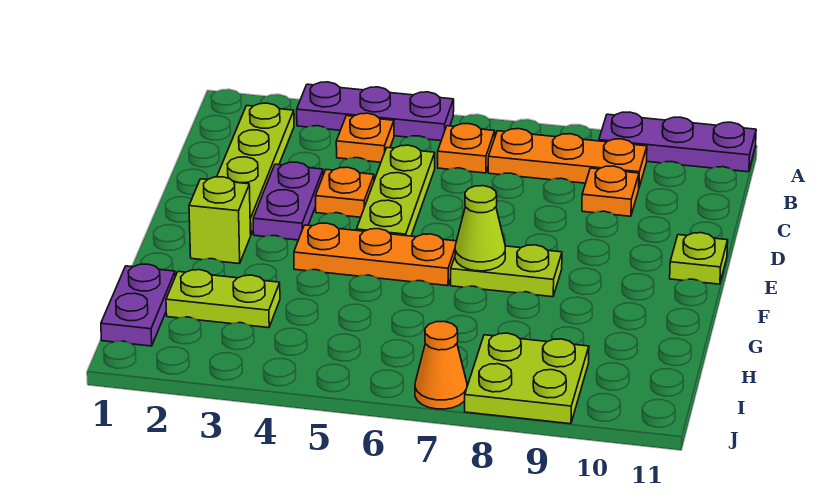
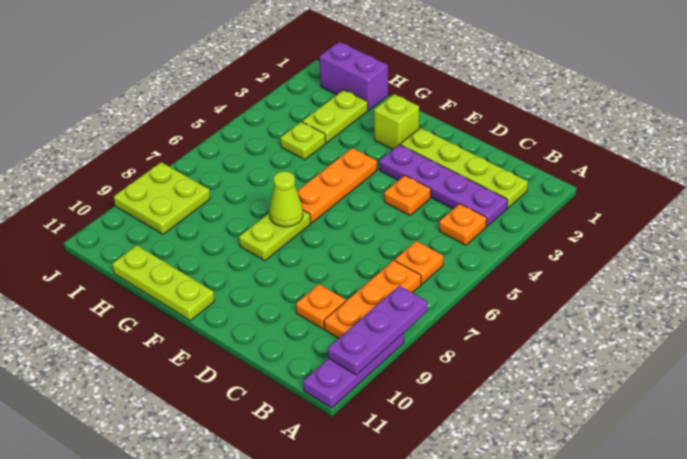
purple 1x3 plate [297,82,454,141] -> purple 1x3 plate moved to [328,286,427,375]
lime 1x3 plate [356,145,435,236] -> lime 1x3 plate moved to [112,245,215,321]
purple 1x2 plate [253,162,323,240] -> purple 1x4 plate [379,144,507,226]
lime 1x1 plate [670,233,728,284] -> lime 1x1 plate moved to [280,122,326,160]
purple 1x2 plate [101,264,175,346] -> purple 1x2 brick [319,42,388,110]
orange 1x1 cone [415,321,467,409] -> none

